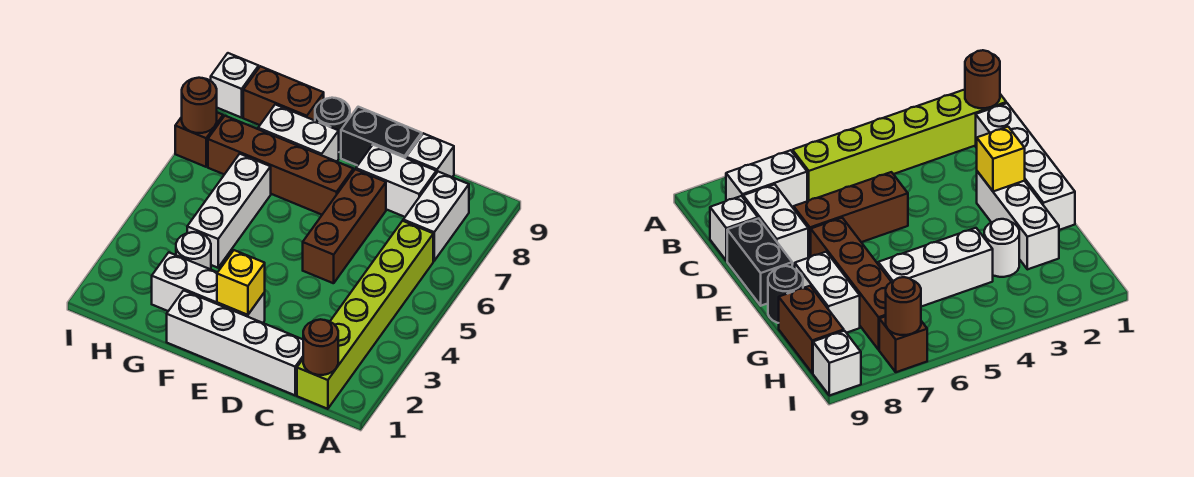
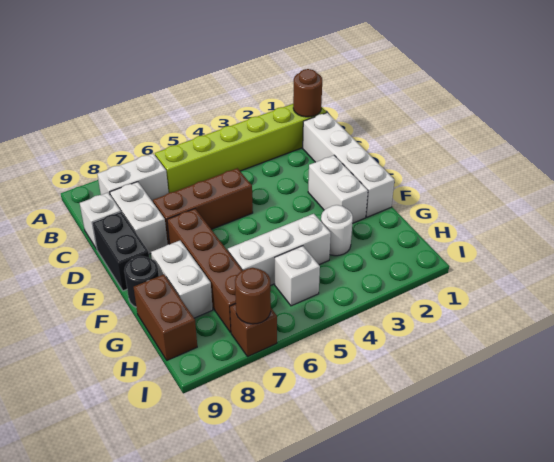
white 1x3 brick [152,253,265,323] -> white 1x2 brick [308,155,368,223]
yellow 1x1 brick [217,250,265,315] -> none
white 1x1 brick [211,53,259,118] -> white 1x1 brick moved to [275,246,320,306]

